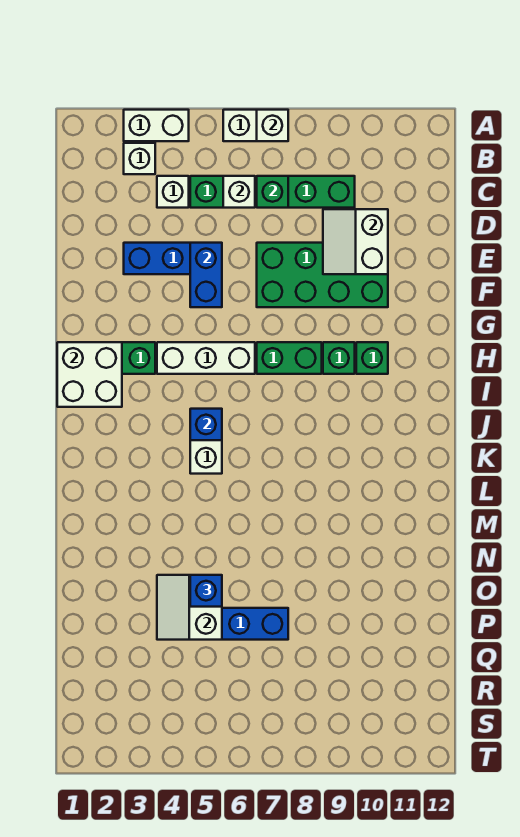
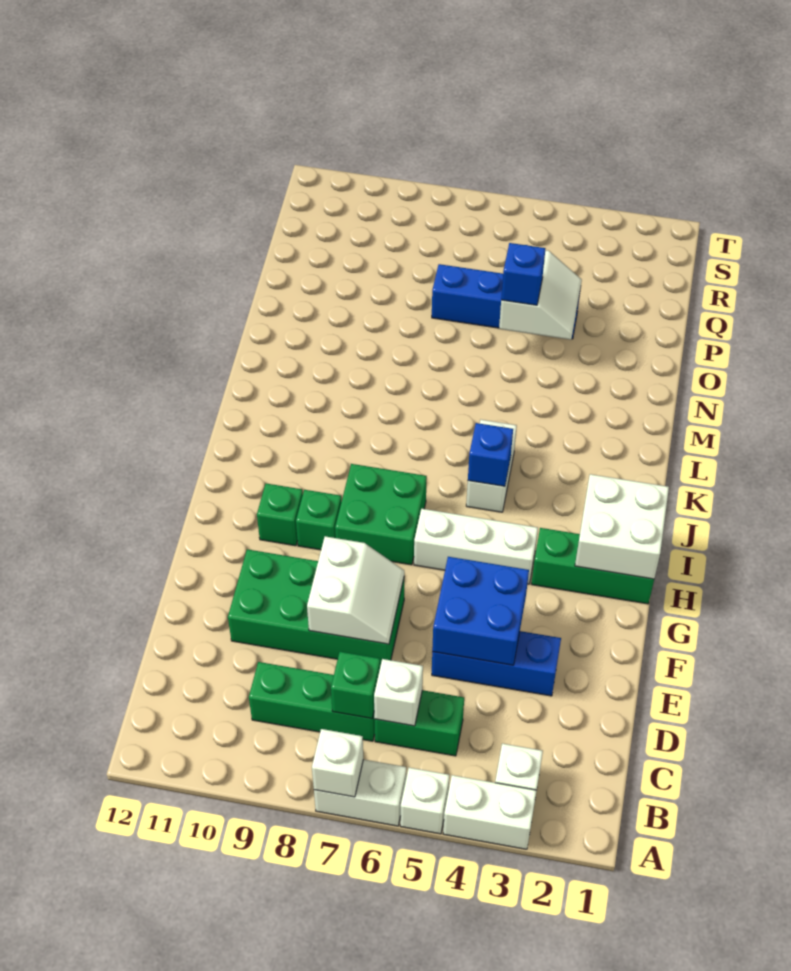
white 1x1 brick [157,176,189,208] -> white 1x1 brick moved to [400,768,449,834]
white 2x2 slope [323,209,388,274] -> white 2x2 slope moved to [307,536,404,644]
blue 1x2 brick [190,243,222,307] -> blue 2x2 brick [432,557,529,665]
green 1x2 brick [257,342,322,374] -> green 2x2 brick [335,464,427,565]

